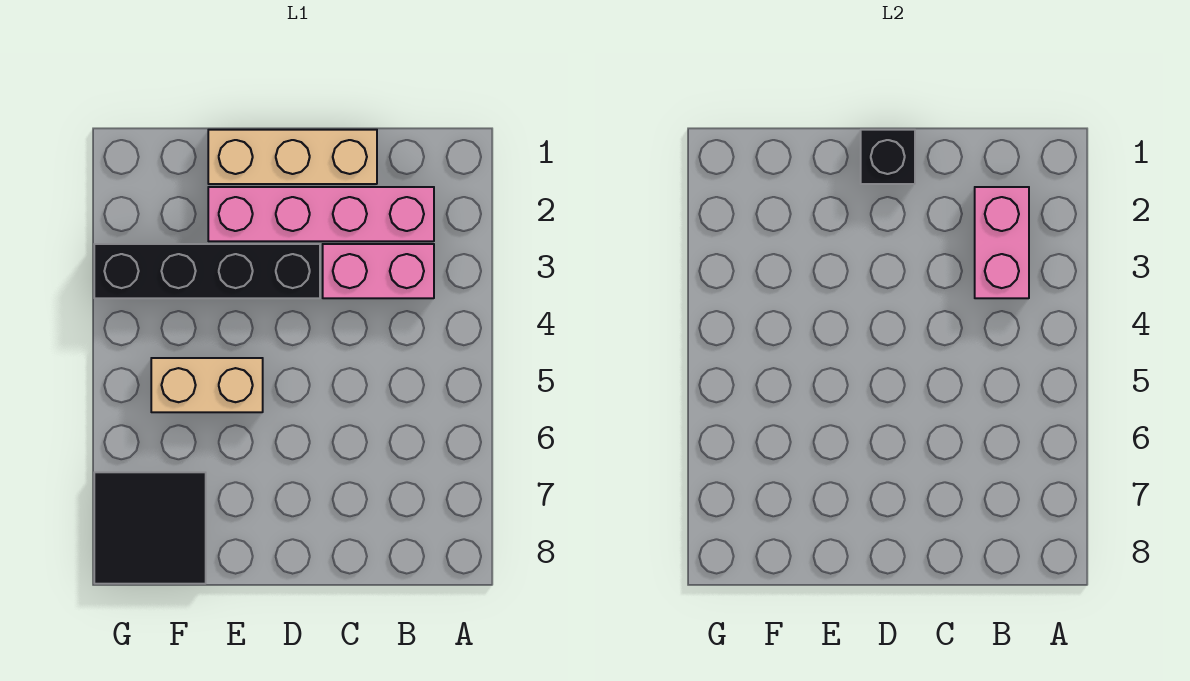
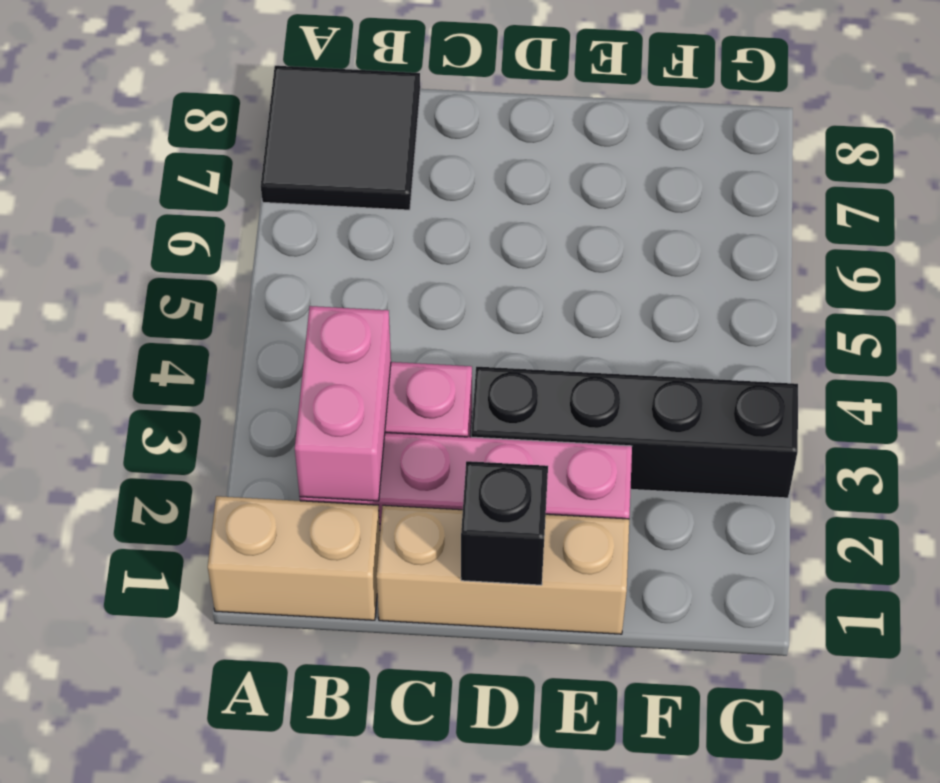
tan 1x2 brick [151,358,263,412] -> tan 1x2 brick moved to [208,496,380,620]
black 2x2 tile [94,472,206,584] -> black 2x2 tile moved to [261,66,420,210]

